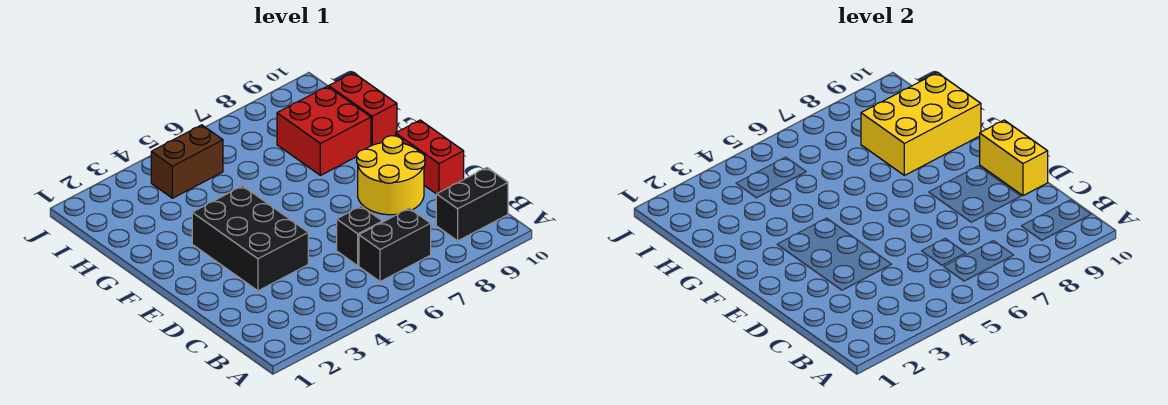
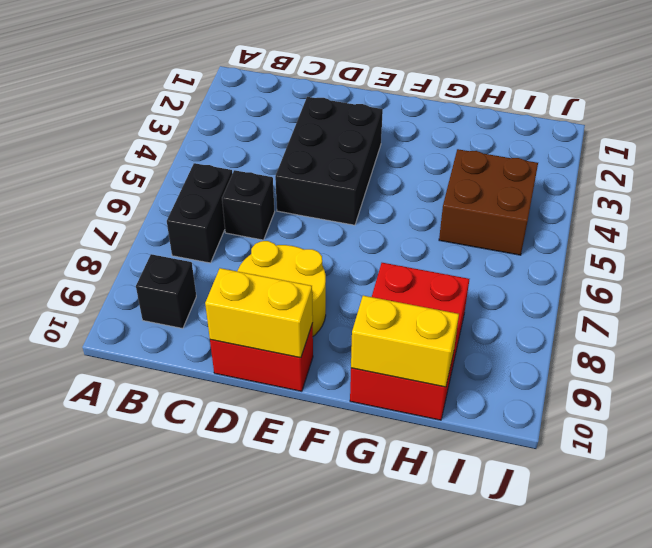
black 1x2 brick [436,168,508,241] -> black 1x1 brick [136,254,196,328]
black 2x3 brick [192,186,308,291] -> black 2x3 brick turned to [275,97,383,225]
yellow 2x3 brick [861,73,981,175] -> yellow 1x2 brick [351,296,459,387]
brown 1x2 brick [151,125,223,198] -> brown 2x2 brick [439,149,538,255]

